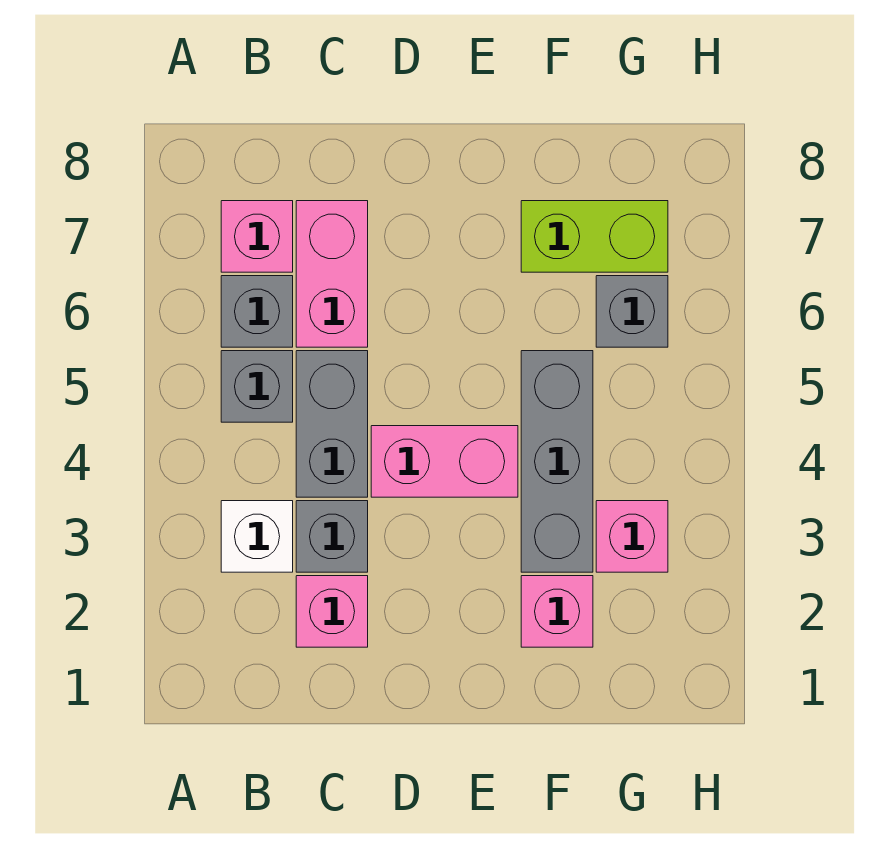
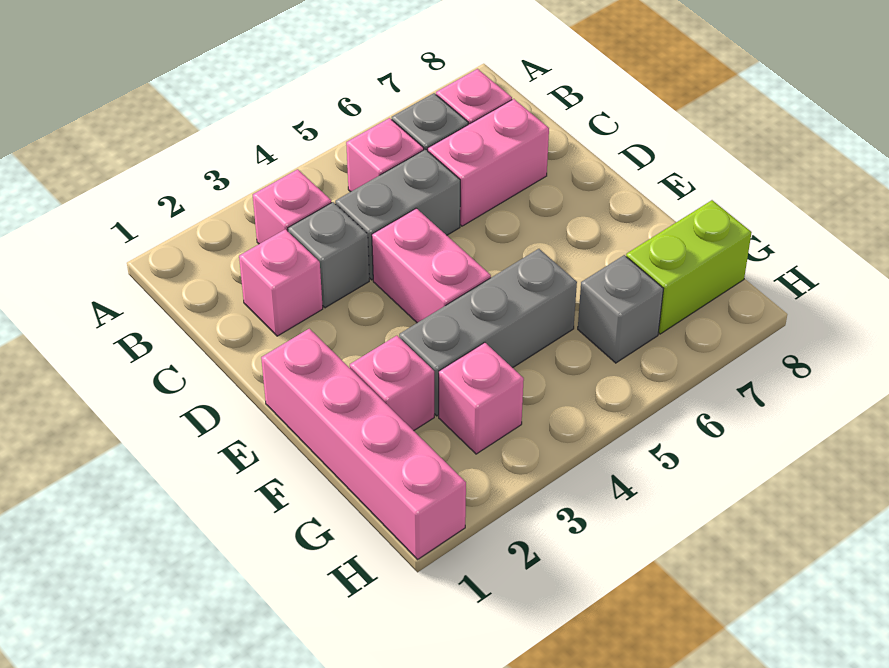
white 1x1 brick [221,501,293,572] -> pink 1x1 brick [253,169,332,244]
grey 1x1 brick [221,351,293,422] -> pink 1x1 brick [346,118,424,192]
none -> pink 1x4 brick [261,329,466,559]
lime 1x2 brick [521,201,668,272] -> lime 1x2 brick turned to [626,200,752,334]

